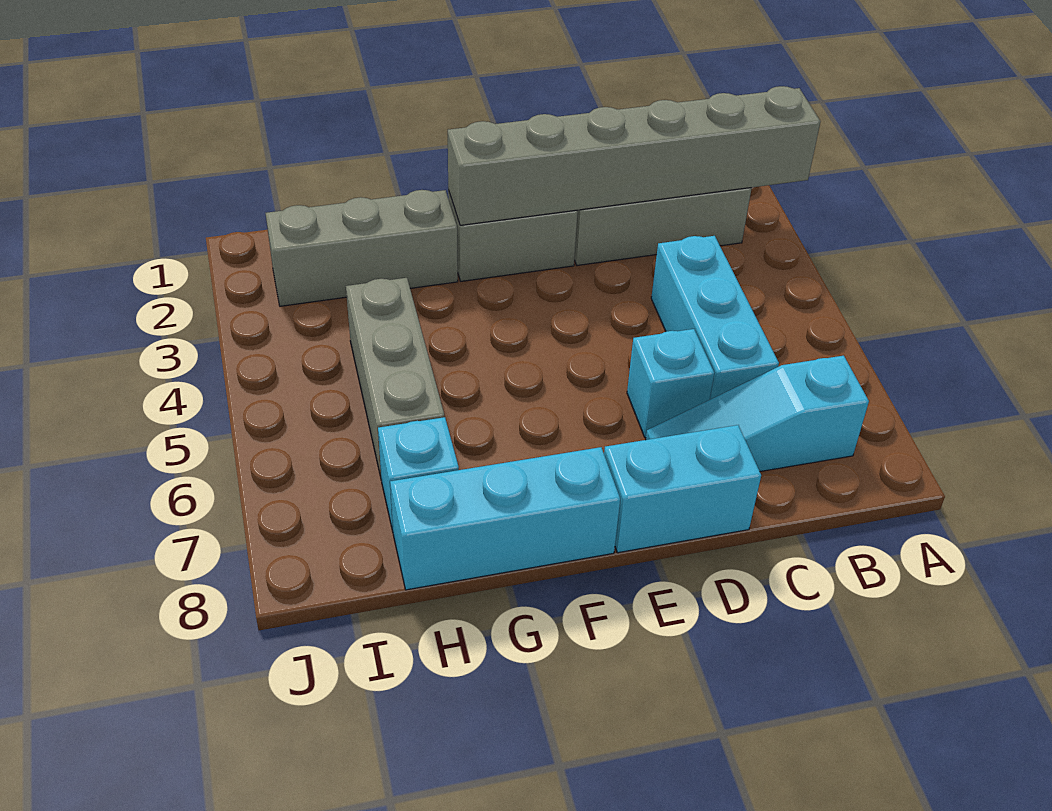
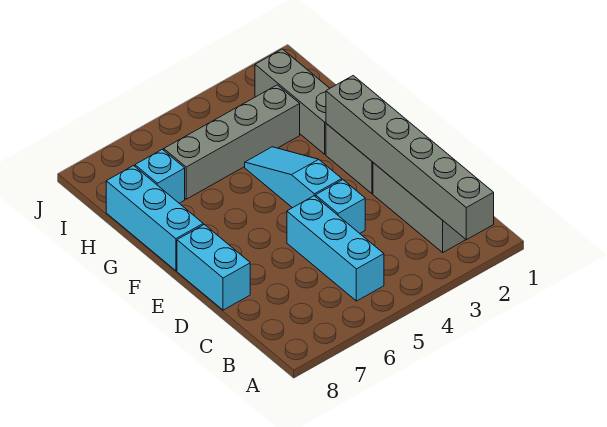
cyan 1x3 slope [646,356,869,471] -> cyan 1x3 slope moved to [245,147,342,208]
cyan 1x3 brick [651,236,779,400] -> cyan 1x3 brick turned to [287,196,384,301]
cyan 1x1 brick [627,329,714,438] -> cyan 1x1 brick moved to [316,180,365,233]
grey 1x3 brick [346,278,444,480] -> grey 1x4 brick [164,85,300,199]

